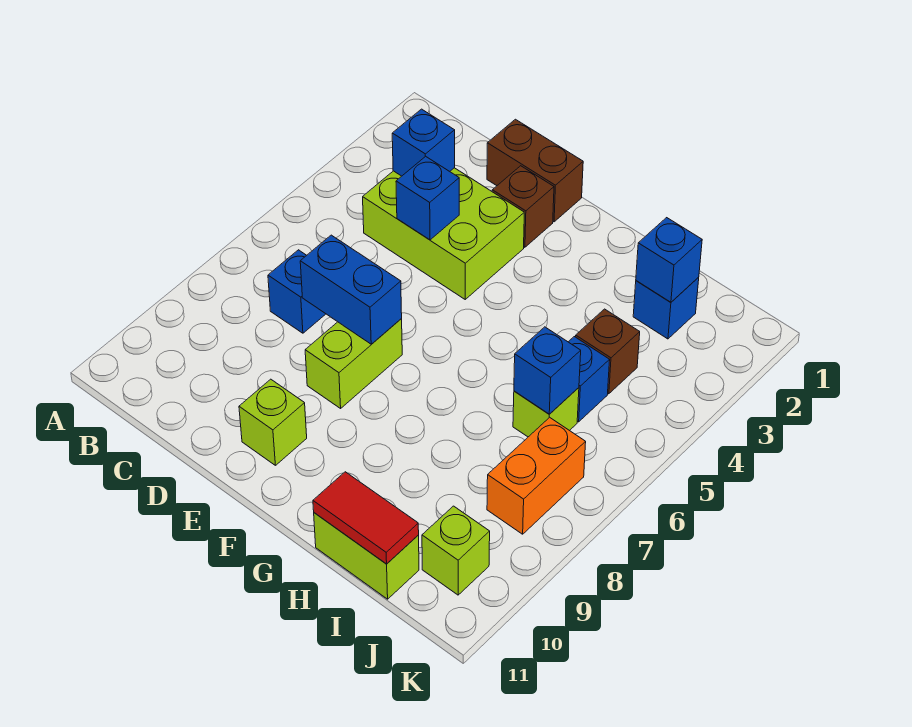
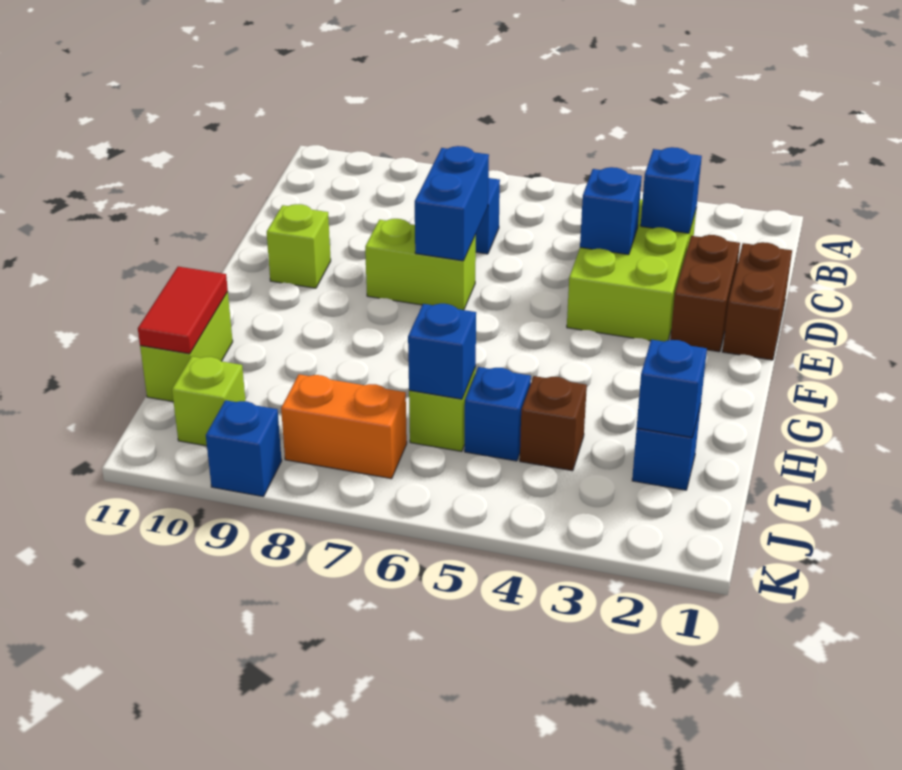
brown 1x1 brick [492,166,554,247] -> brown 1x2 brick [670,235,740,352]
none -> blue 1x1 brick [206,400,282,497]

